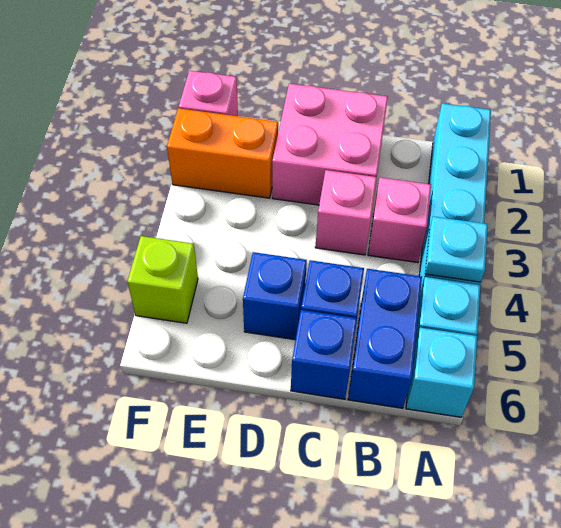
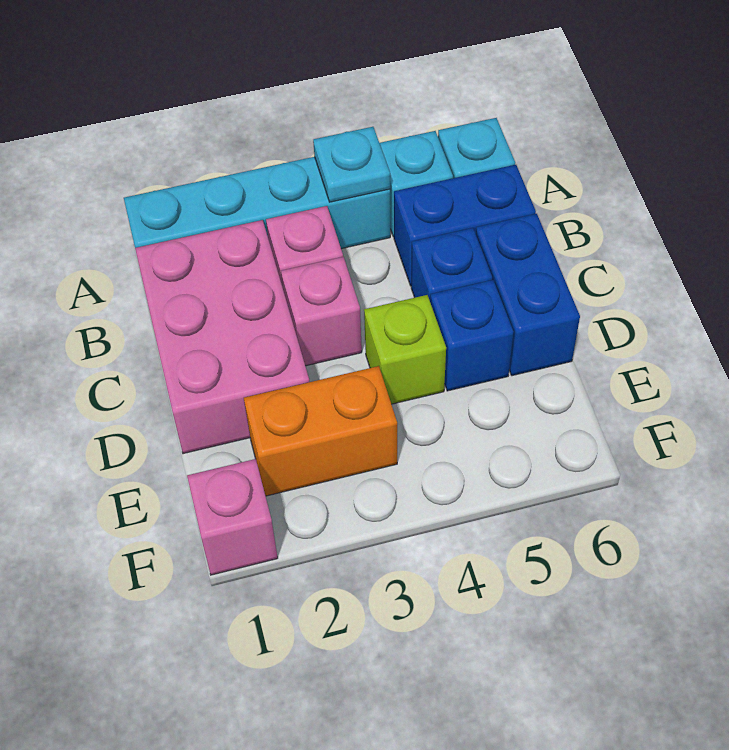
pink 2x2 brick [272,84,388,205] -> pink 2x3 brick [135,220,309,454]
blue 1x1 brick [291,310,357,399] -> blue 1x2 brick [476,214,580,376]
orange 1x2 brick [167,108,278,198] -> orange 1x2 brick turned to [244,366,397,496]
lime 1x1 brick [127,236,198,323] -> lime 1x1 brick moved to [364,295,446,404]

